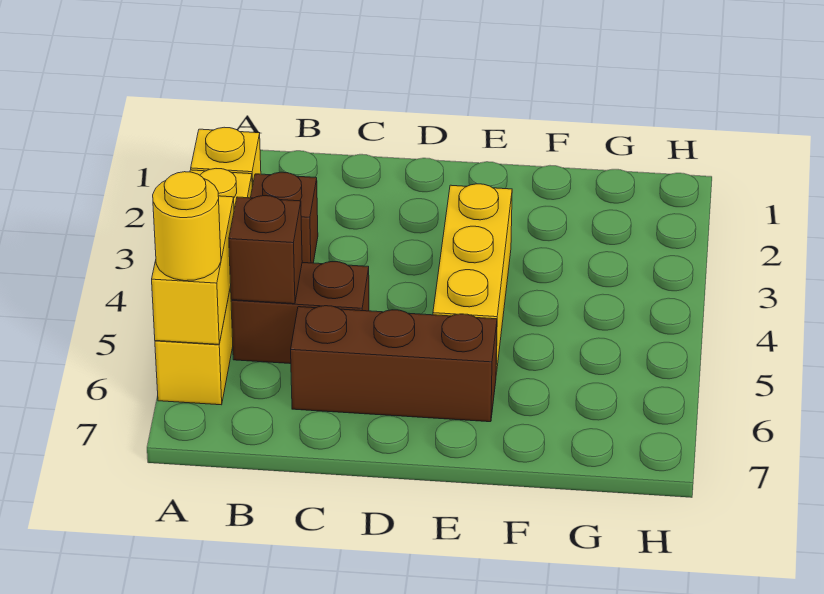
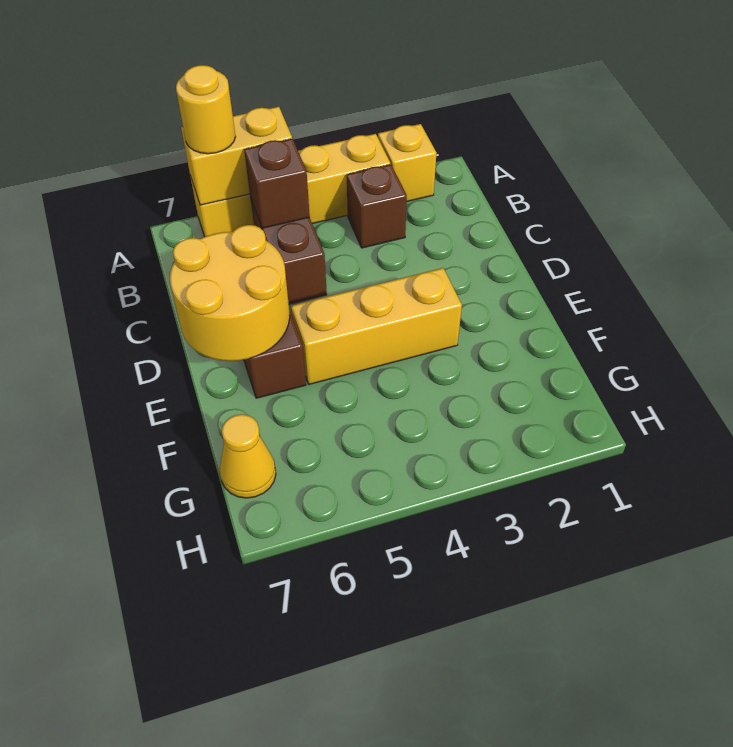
none -> yellow 2x2 round brick [170,225,290,361]
none -> yellow 1x1 cone [220,414,276,498]

